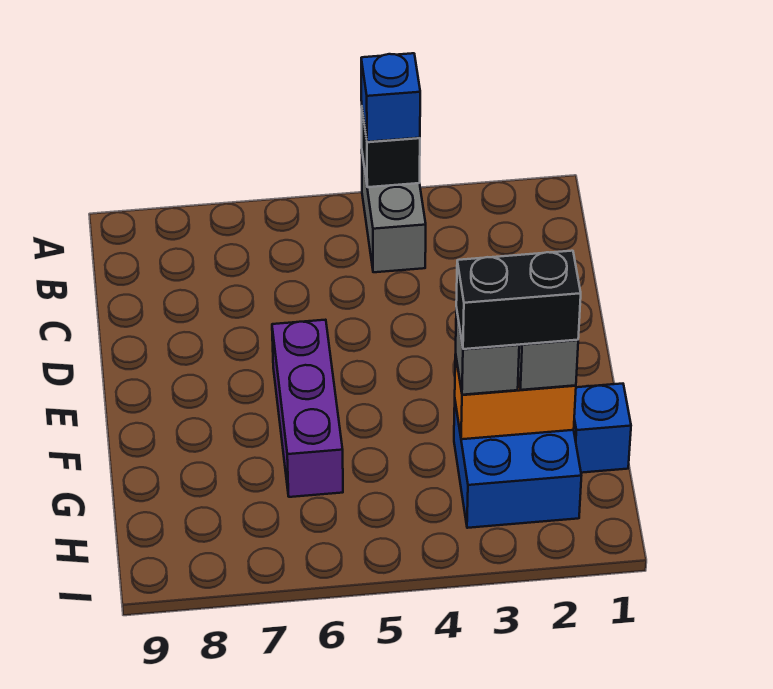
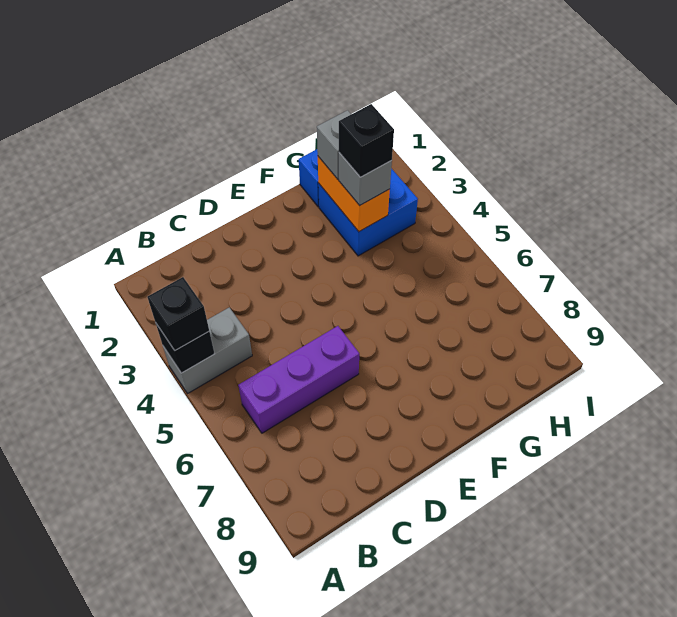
blue 1x1 brick [361,53,420,142] -> black 1x1 brick [148,277,209,350]
purple 1x3 brick [272,320,343,497] -> purple 1x3 brick moved to [238,326,359,433]
black 1x2 brick [456,251,581,349] -> black 1x1 brick [339,104,394,177]

